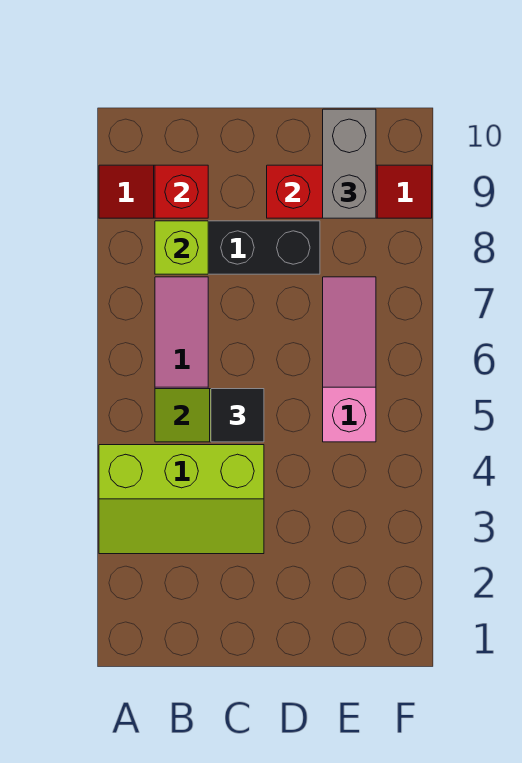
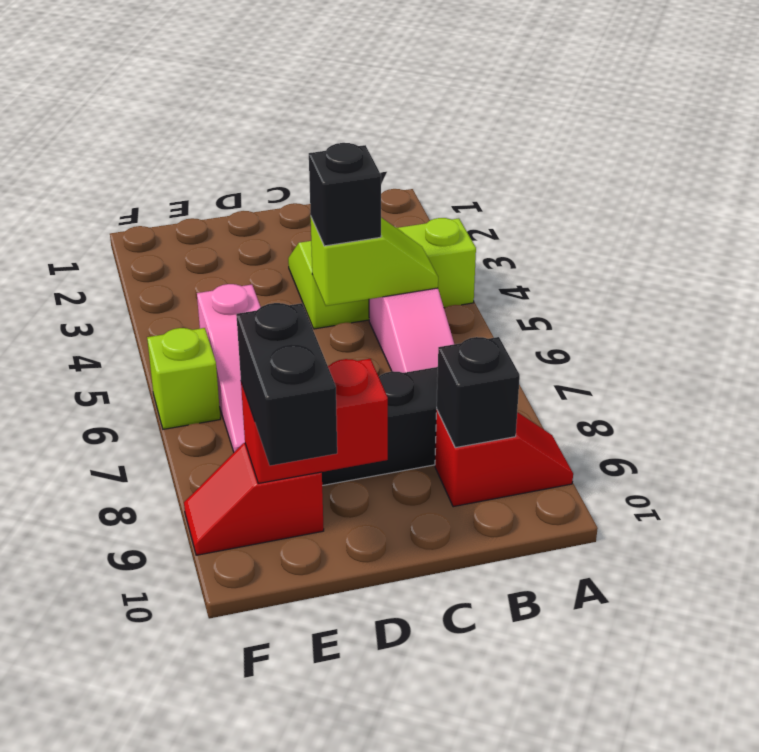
lime 1x1 brick [155,221,208,274] -> lime 1x1 brick moved to [147,328,220,429]
red 1x1 brick [155,165,208,218] -> black 1x1 brick [437,337,520,448]
black 1x1 tile [211,389,264,442] -> black 1x1 brick [309,143,381,246]
grey 1x2 brick [323,109,376,218] -> black 1x2 brick [236,303,337,466]

